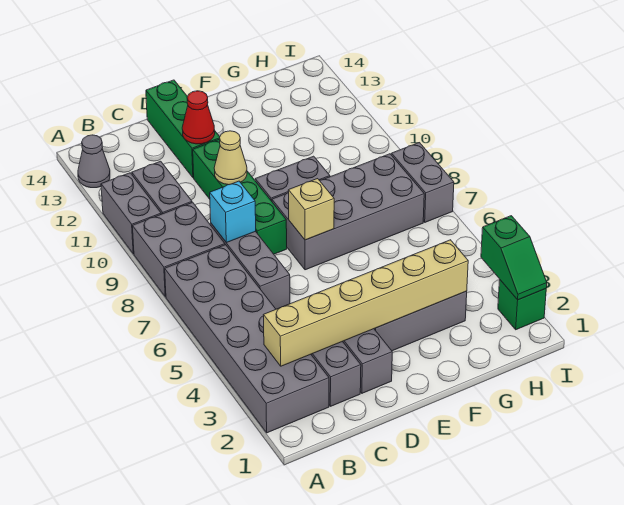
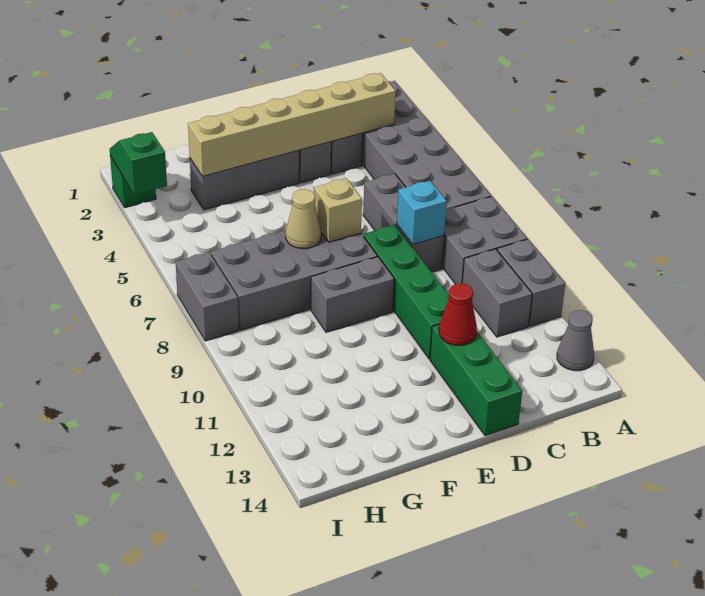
tan 1x1 cone [214,131,247,185] -> tan 1x1 cone moved to [286,189,321,249]

